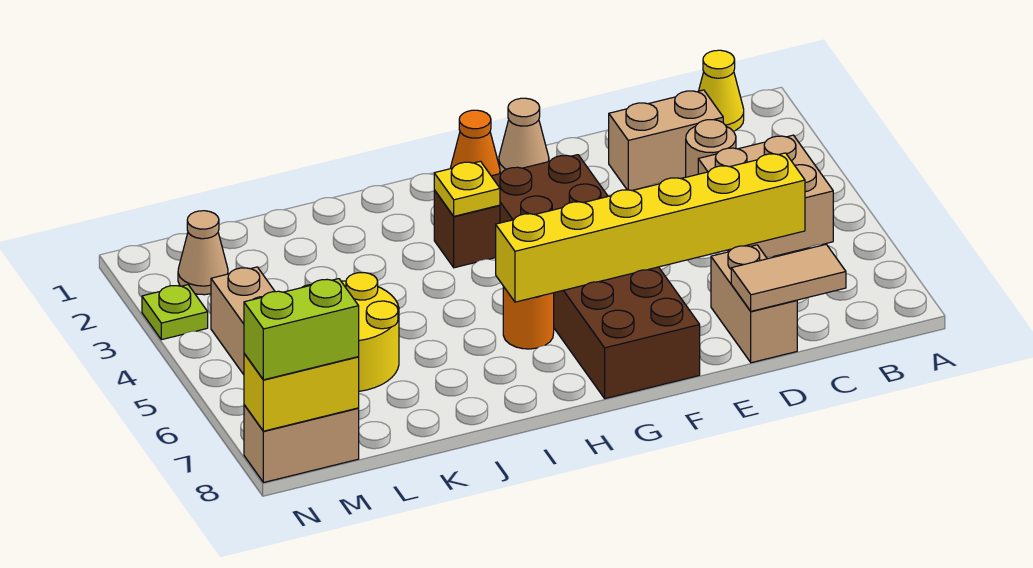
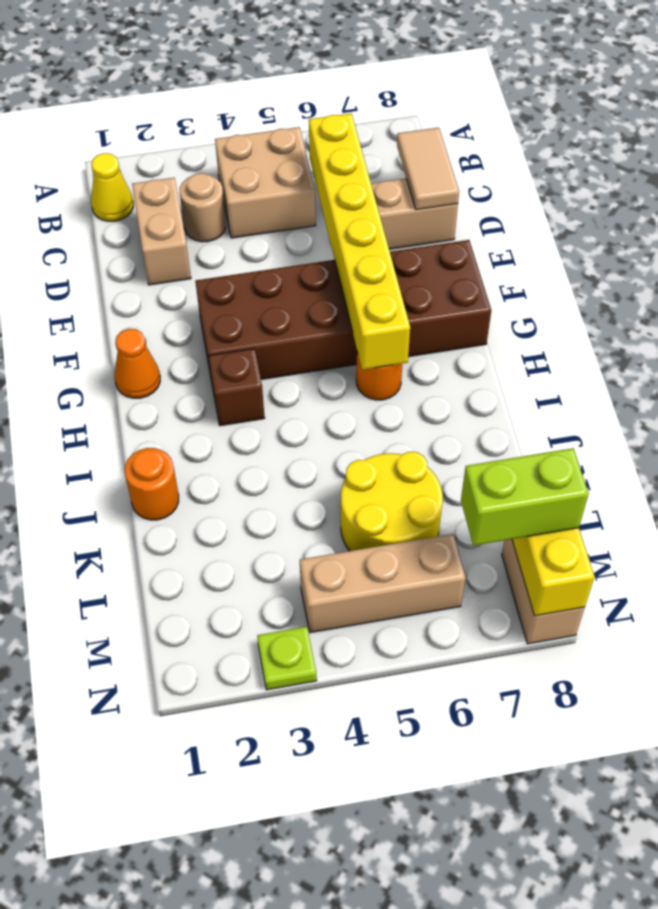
tan 1x1 cone [499,98,549,173] -> none
yellow 1x1 plate [434,161,500,216] -> none
none -> orange 1x1 round brick [125,448,179,520]
tan 1x1 cone [178,211,228,295] -> none
lime 1x2 brick [244,279,359,380] -> lime 1x2 brick turned to [461,448,589,546]

